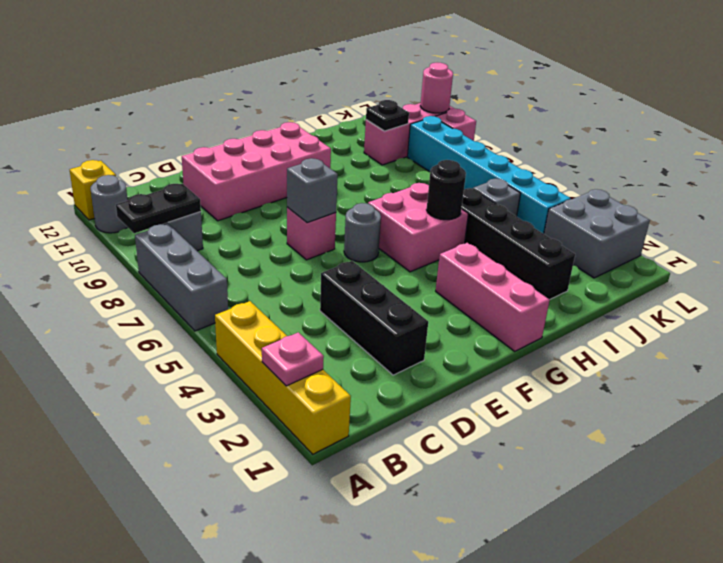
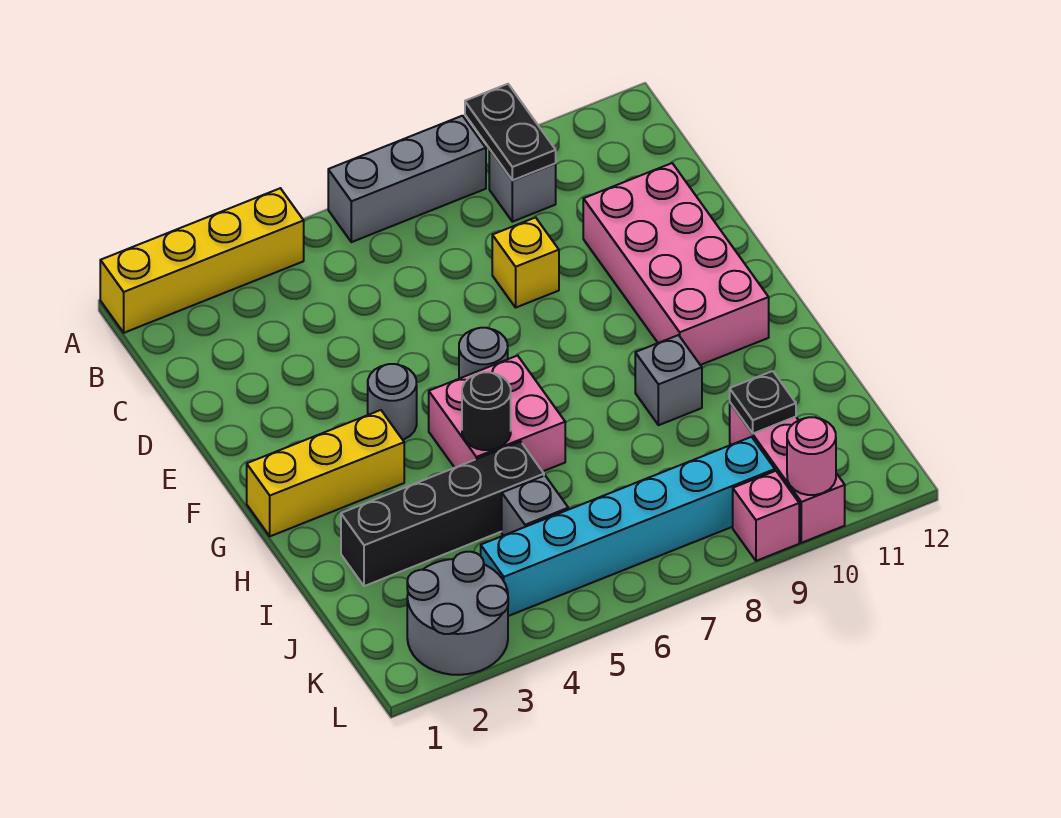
pink 1x1 plate [262,332,324,386] -> none
grey 1x1 round brick [91,175,128,233] -> grey 1x1 round brick moved to [368,364,417,440]
yellow 1x1 brick [70,160,116,220] -> yellow 1x1 brick moved to [492,218,559,307]
black 1x3 brick [320,261,428,375] -> none
pink 1x1 brick [287,207,336,260] -> none
grey 1x1 brick [287,158,338,223] -> grey 1x1 brick moved to [635,335,702,425]
pink 1x3 brick [436,243,550,351] -> yellow 1x3 brick [247,410,404,536]
grey 2x2 brick [544,189,650,278] -> grey 2x2 round brick [407,552,508,675]

